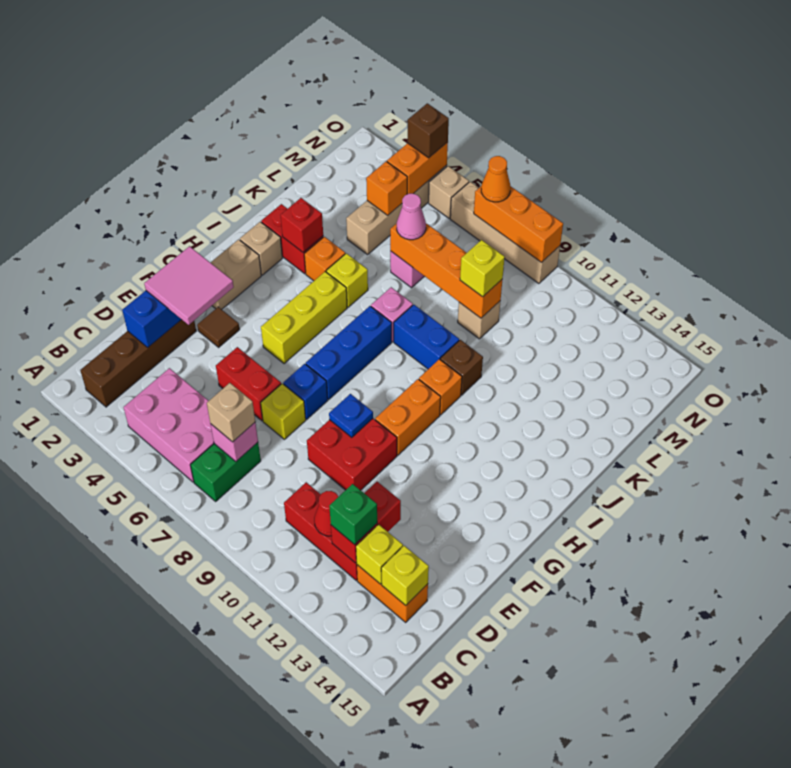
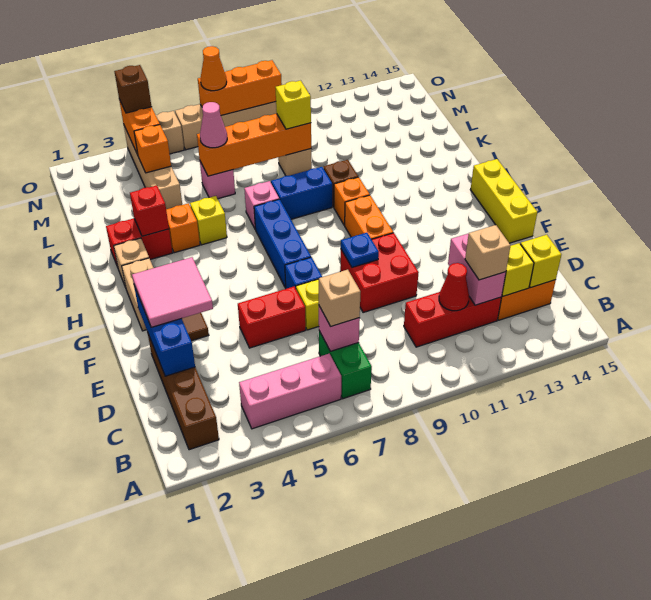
pink 2x3 brick [124,368,214,482] -> pink 1x3 brick [239,354,341,429]
red 1x2 brick [331,482,401,563] -> pink 1x2 brick [448,234,506,305]
green 1x1 brick [329,484,377,545] -> tan 1x1 brick [465,225,511,280]
yellow 1x3 brick [261,272,347,364] -> yellow 1x3 brick moved to [470,159,537,243]

